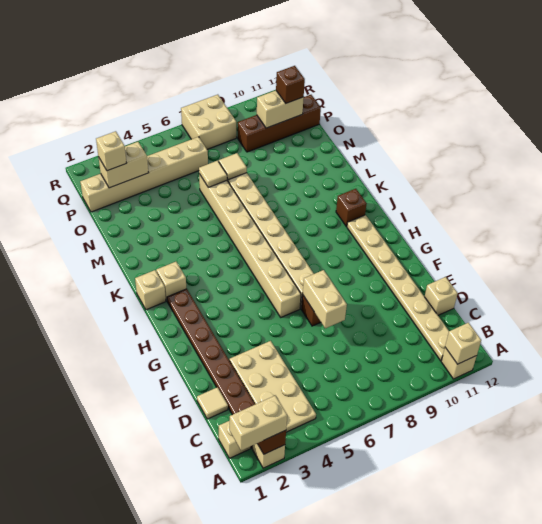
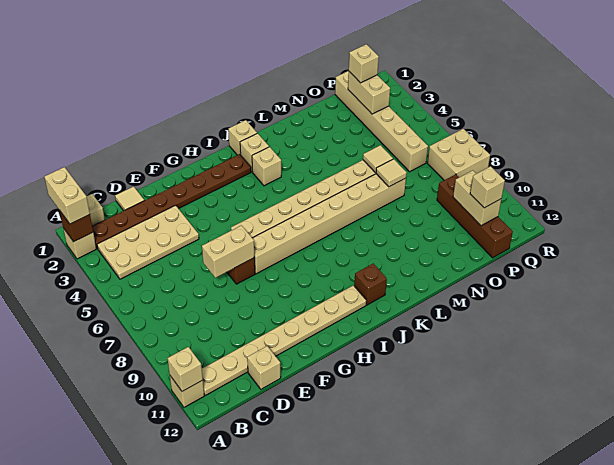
none -> tan 1x1 brick [252,147,281,186]
brown 1x1 brick [276,66,305,103] -> tan 1x1 brick [470,166,505,208]

